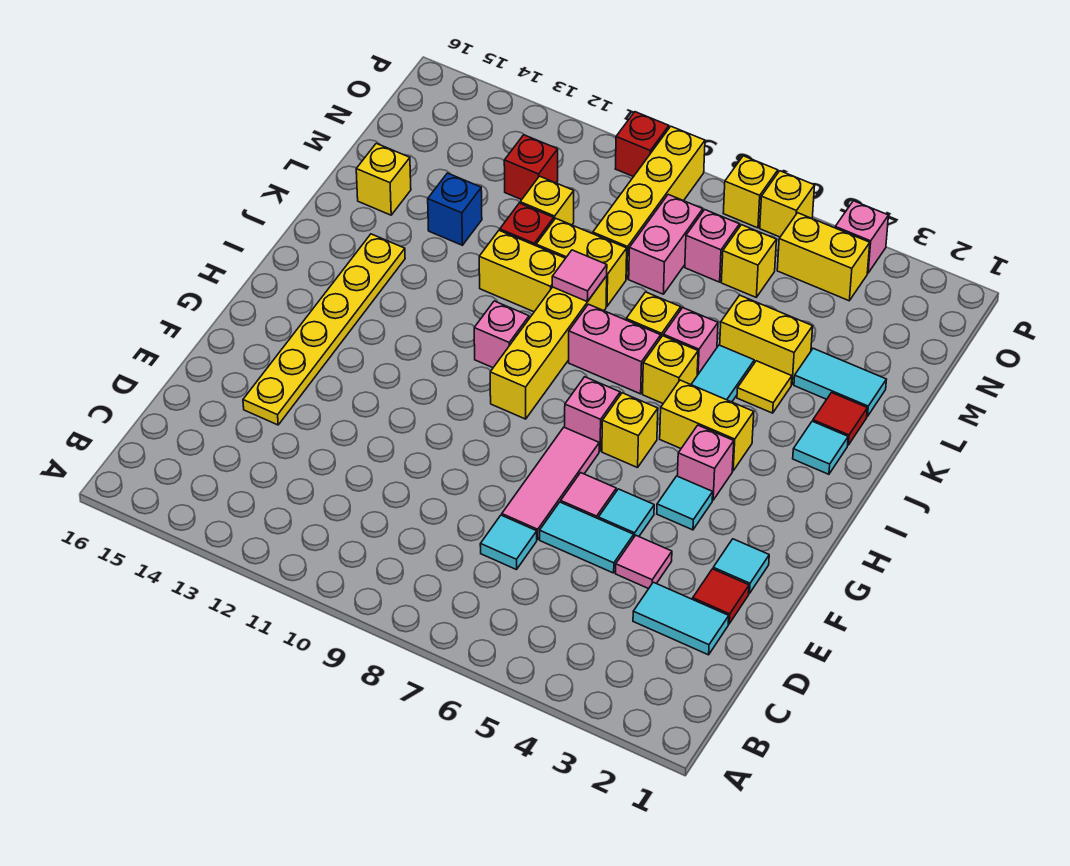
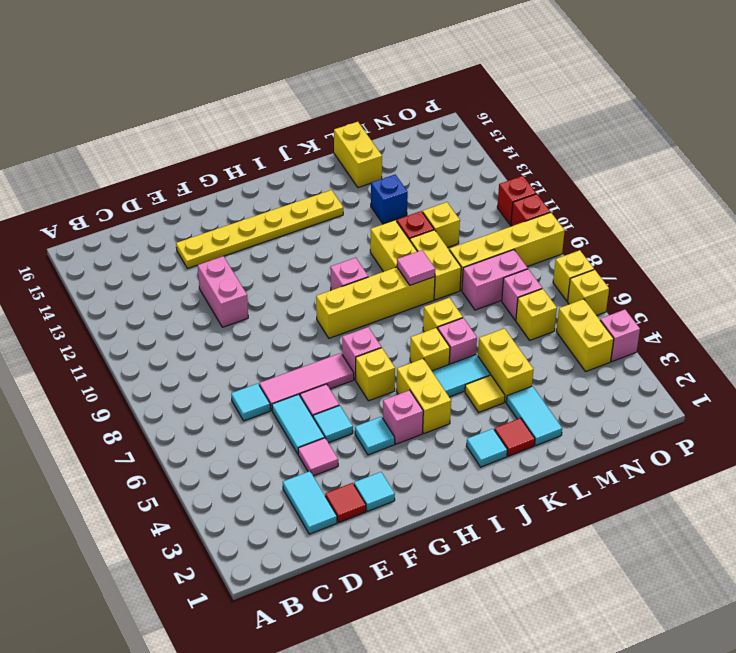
pink 1x2 brick [569,304,661,394] -> pink 1x2 brick moved to [198,256,248,327]
yellow 1x1 brick [356,143,411,215] -> yellow 1x2 brick [334,122,382,188]
red 1x1 brick [504,135,558,200] -> red 1x1 brick moved to [497,176,536,225]

